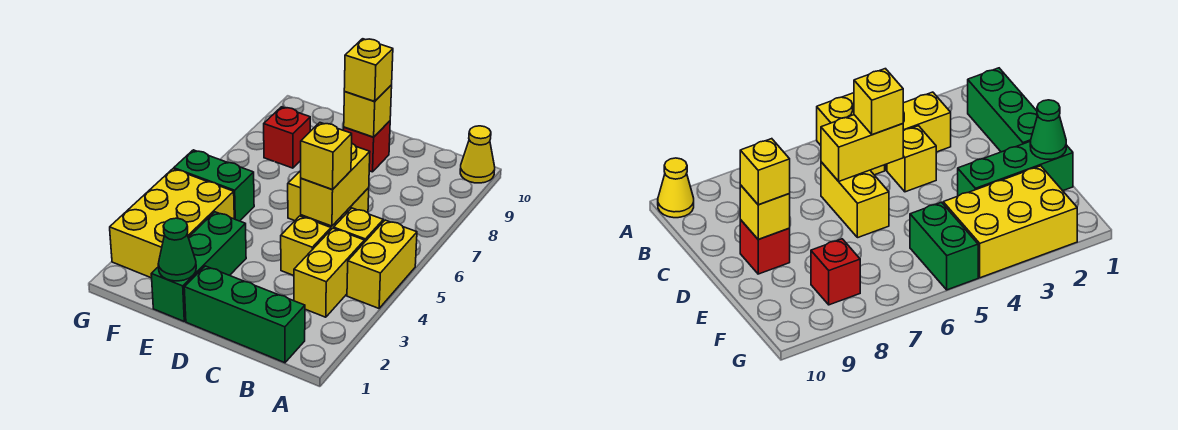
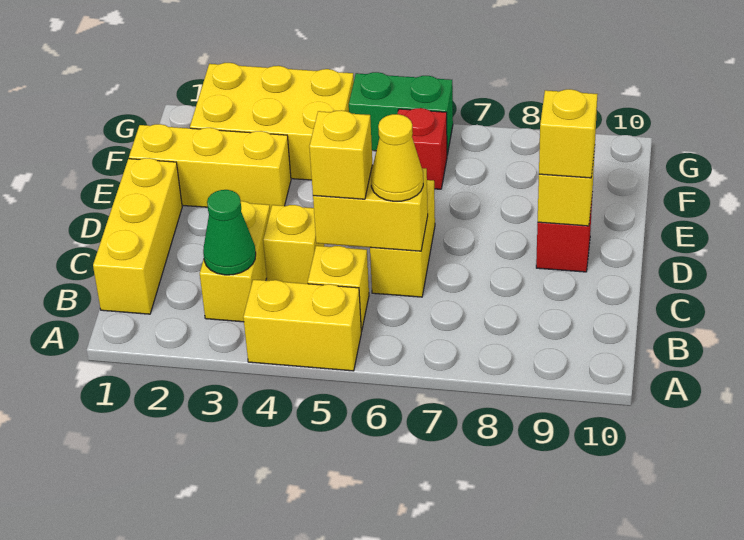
yellow 1x1 cone [460,126,495,183] -> yellow 1x1 cone moved to [371,114,423,201]
green 1x3 brick [184,266,305,363] -> yellow 1x3 brick [93,158,182,314]
yellow 1x2 brick [294,228,365,317] -> yellow 1x2 brick turned to [200,201,270,322]
green 1x3 brick [151,212,246,321] -> yellow 1x3 brick [129,124,291,211]
green 1x1 cone [158,218,196,281] -> green 1x1 cone moved to [203,190,256,275]
green 1x2 brick [174,150,254,221] -> green 1x2 brick turned to [349,72,453,155]
red 1x1 brick [264,107,310,168] -> red 1x1 brick moved to [398,108,447,189]

